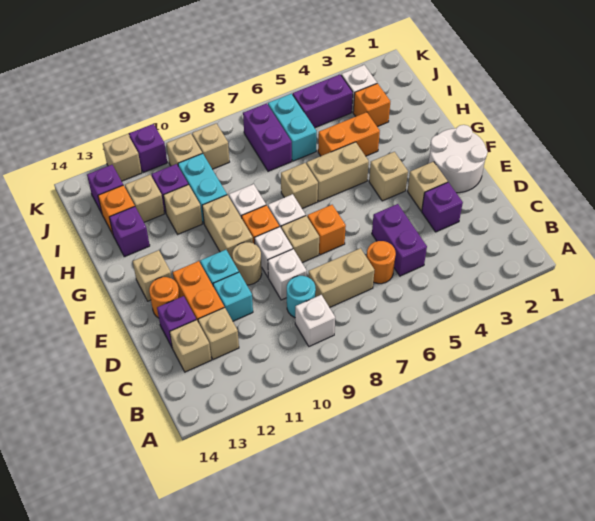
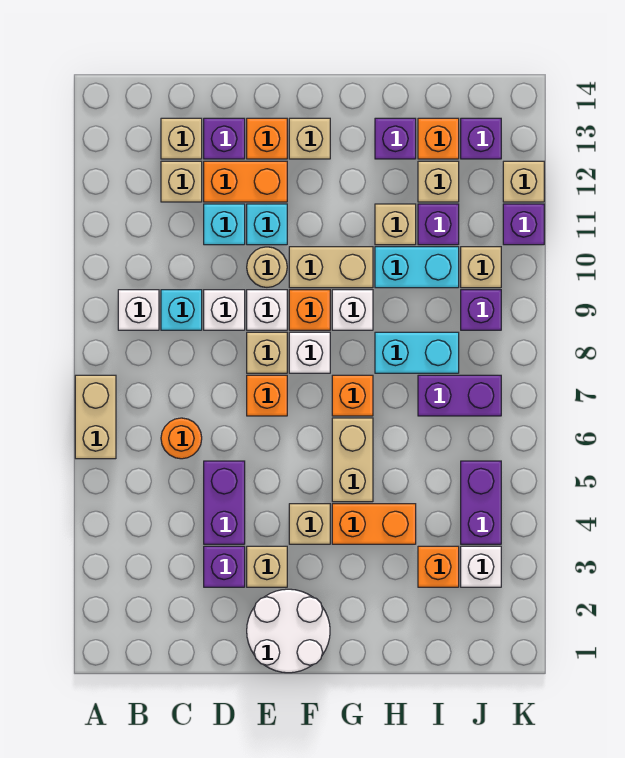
purple 1x2 brick [372,204,427,276] -> purple 1x2 brick turned to [204,461,245,544]
tan 1x2 brick [308,248,374,308] -> tan 1x2 brick moved to [75,375,116,459]
cyan 1x1 round brick [287,276,316,318] -> cyan 1x1 brick [161,290,202,330]
orange 1x1 round brick [149,277,180,318] -> orange 1x1 brick [247,118,287,159]
tan 1x1 brick [281,163,318,209] -> orange 1x1 brick [332,375,373,416]
orange 1x2 brick [318,112,380,156] -> orange 1x2 brick turned to [332,504,416,544]
cyan 1x2 brick [268,94,317,161] -> cyan 1x2 brick moved to [375,332,459,373]
tan 1x1 brick [192,123,229,169] -> purple 1x1 brick [461,290,501,330]

